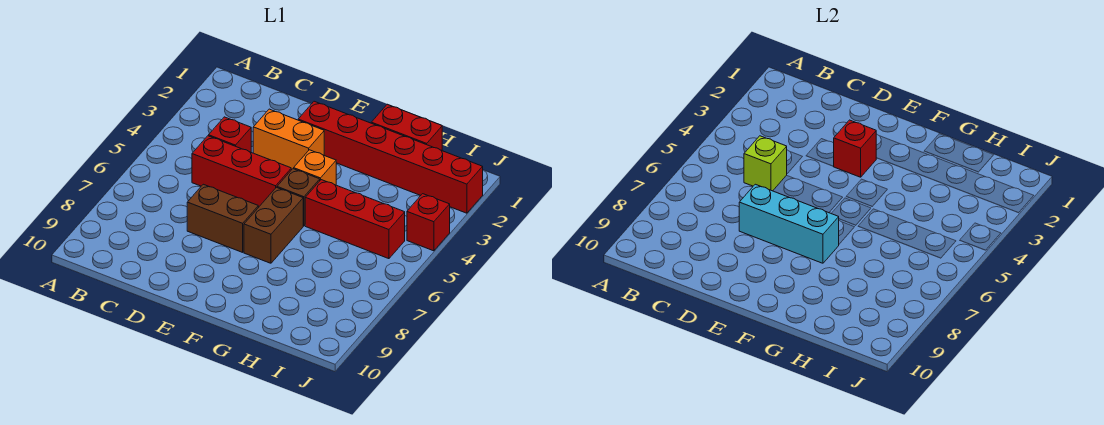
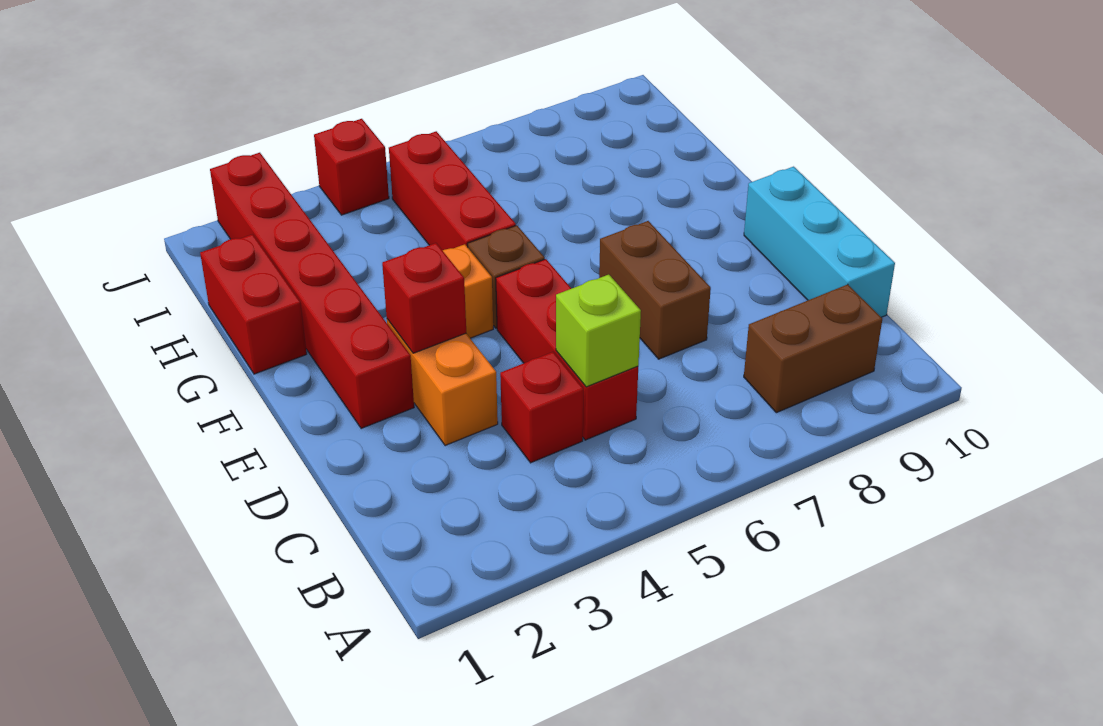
cyan 1x3 brick [739,184,839,263] -> cyan 1x3 brick moved to [744,167,895,317]
brown 1x2 brick [244,187,303,263] -> brown 1x2 brick moved to [744,284,882,413]

